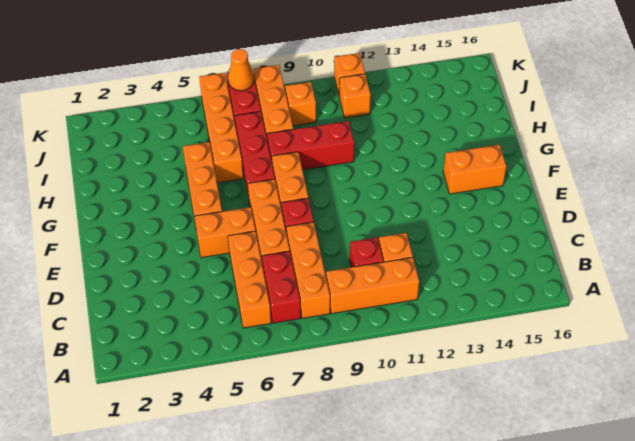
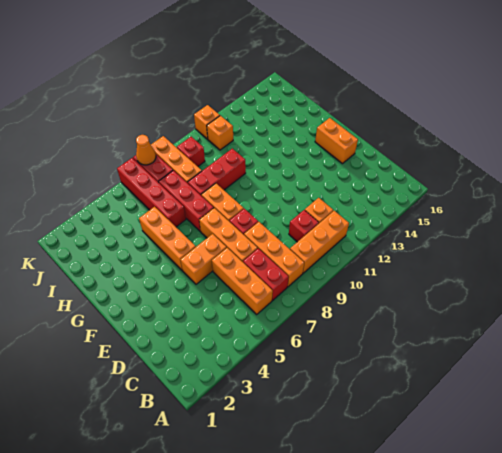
orange 1x2 brick [443,145,507,194] -> orange 1x2 brick turned to [315,118,358,164]
orange 1x4 brick [199,73,243,183] -> red 1x4 brick [117,158,186,227]
orange 1x1 brick [285,82,316,126] -> red 1x1 brick [177,137,205,166]

